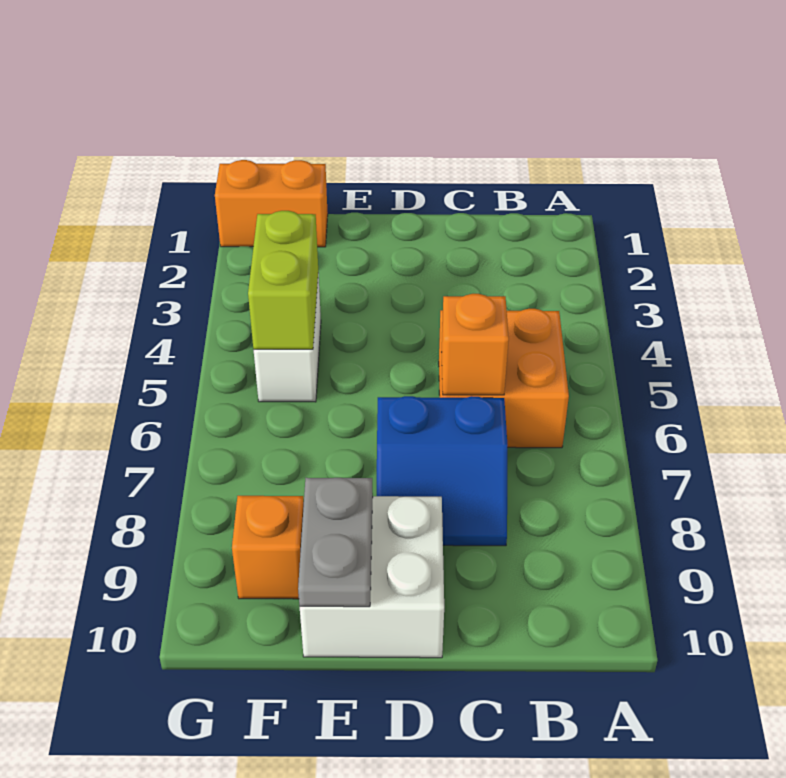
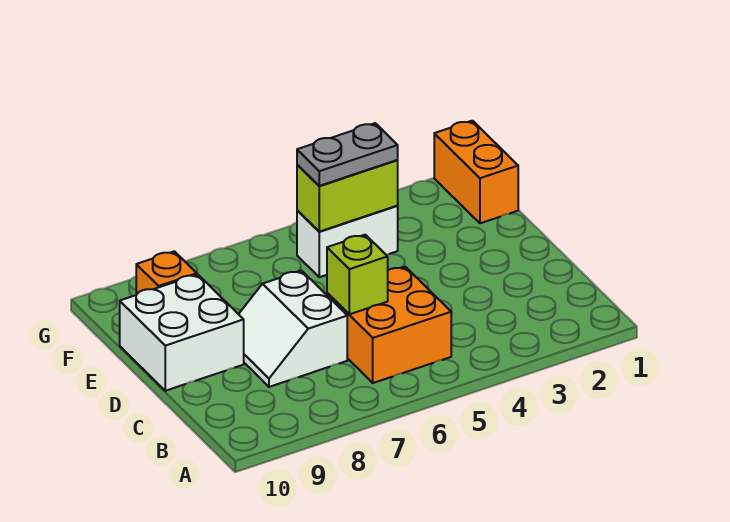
orange 1x1 brick [441,294,509,395] -> lime 1x1 brick [327,235,388,314]
blue 2x2 slope [377,396,507,546] -> white 2x2 slope [239,271,347,387]
grey 1x2 plate [298,478,373,607] -> grey 1x2 plate moved to [297,123,398,186]

